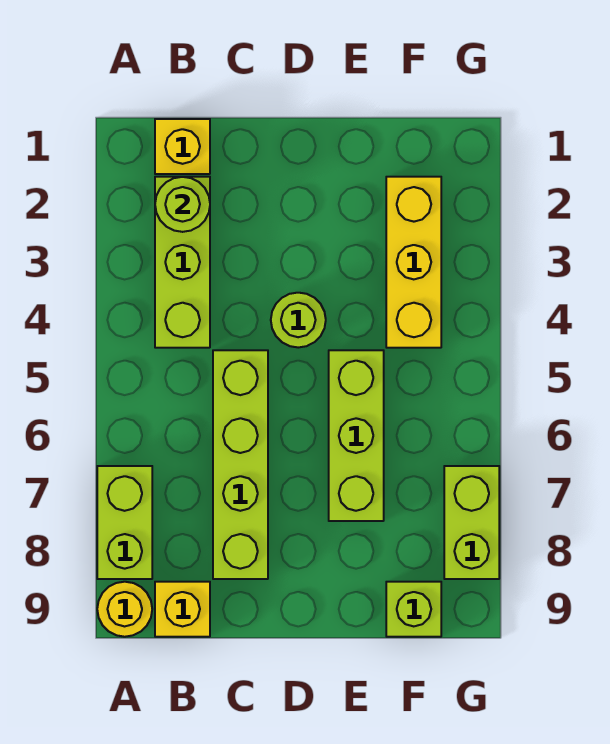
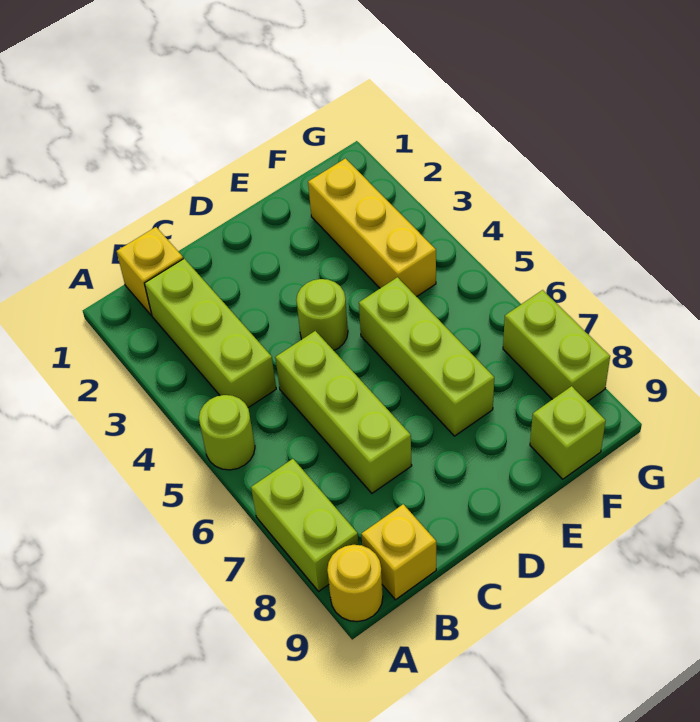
lime 1x1 round brick [155,177,210,232] -> lime 1x1 round brick moved to [199,395,255,470]
lime 1x4 brick [213,350,268,579] -> lime 1x3 brick [275,331,412,493]

